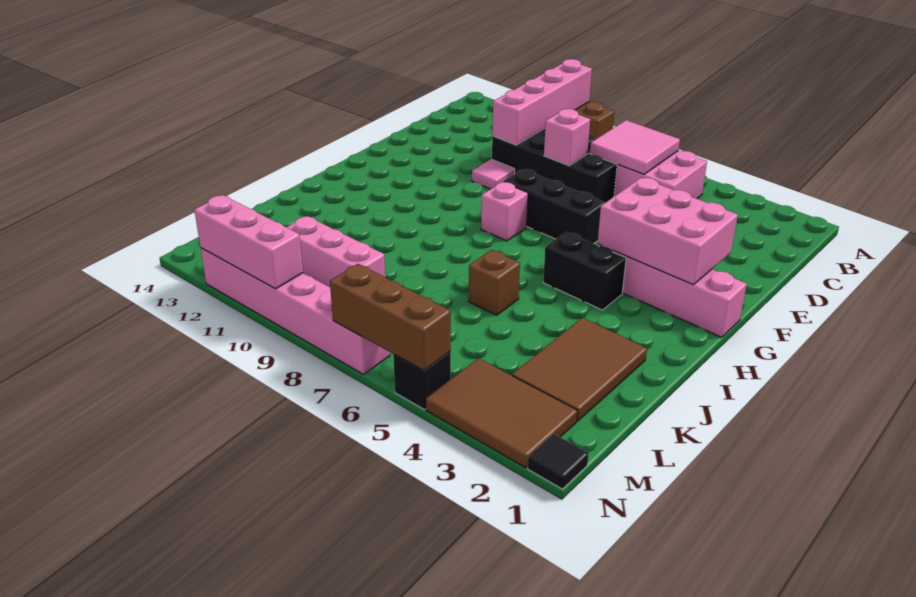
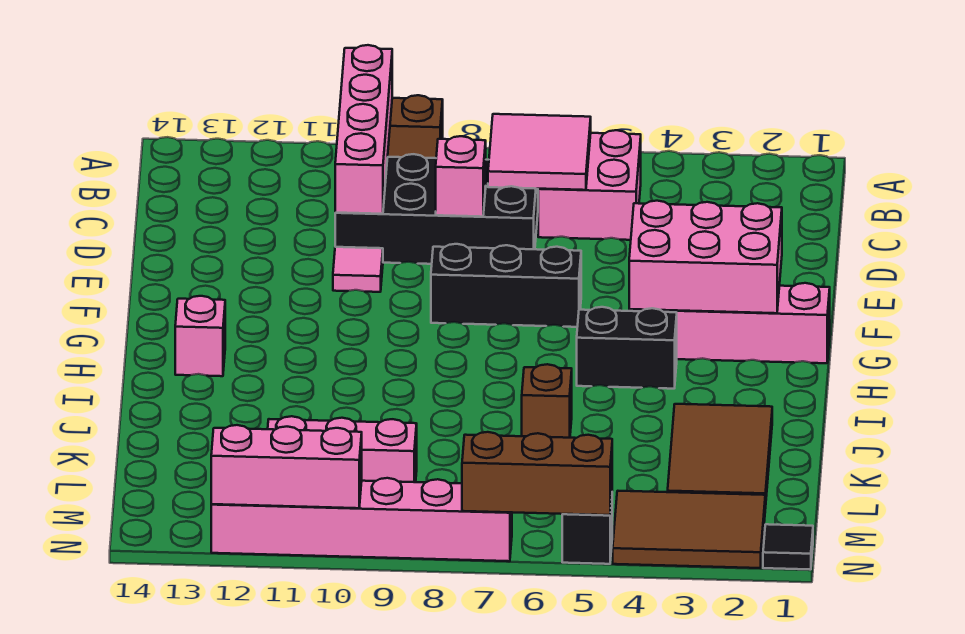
pink 1x1 brick [481,182,528,241] -> pink 1x1 brick moved to [175,296,225,376]

